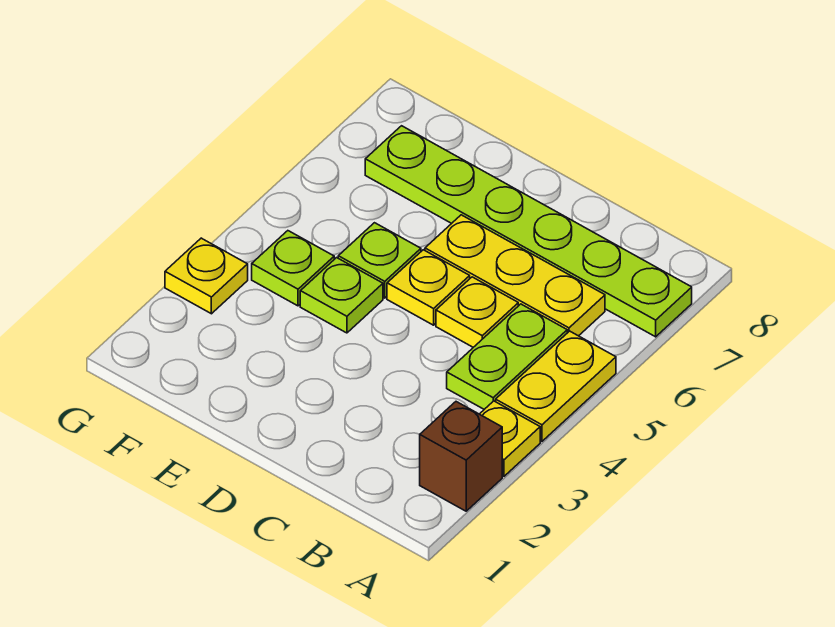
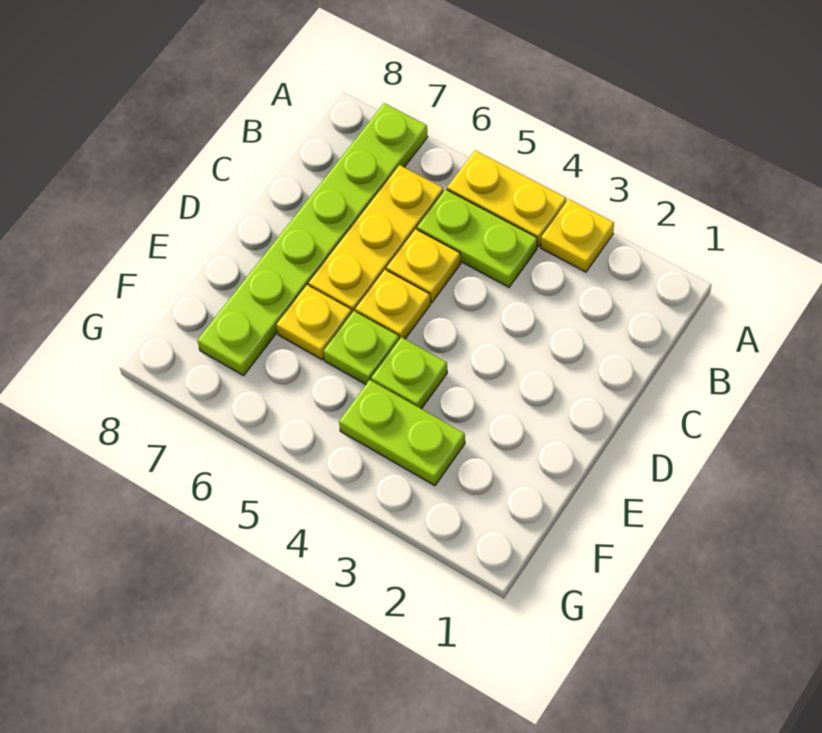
brown 1x1 brick [420,402,502,511] -> none
lime 1x1 plate [252,231,334,306] -> lime 1x2 plate [339,380,465,486]
yellow 1x1 plate [165,238,248,314] -> yellow 1x1 plate moved to [277,285,352,360]

